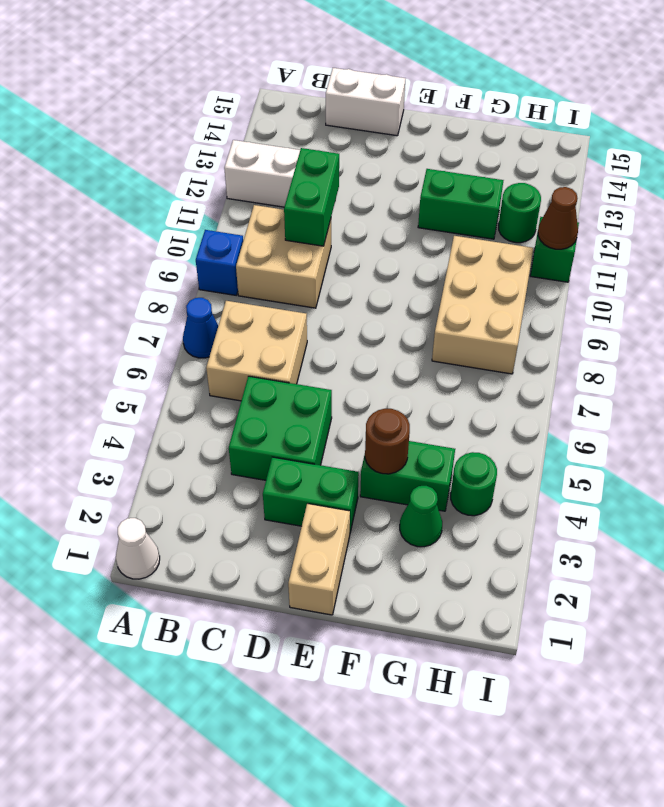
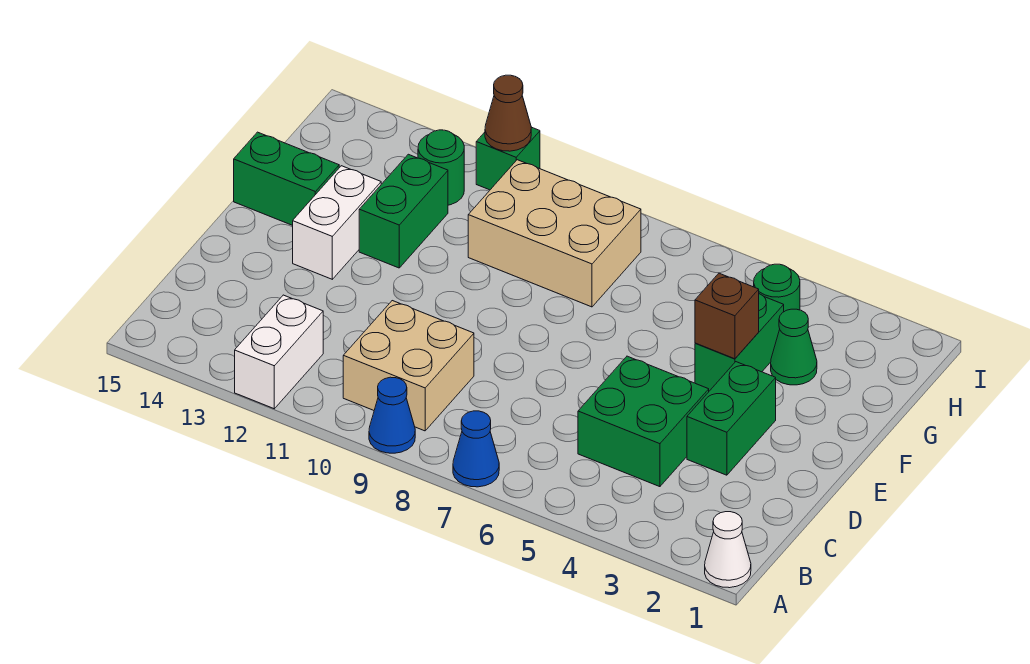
blue 1x1 brick [196,230,243,295] -> blue 1x1 cone [369,377,415,453]
tan 2x2 brick [206,301,307,401] -> none
green 1x2 brick [284,148,339,246] -> green 1x2 brick moved to [234,132,339,225]
white 1x2 brick [326,68,405,136] -> white 1x2 brick moved to [293,166,381,279]
tan 1x2 brick [288,504,350,615] -> none
brown 1x1 round brick [365,409,410,474] -> brown 1x1 brick [695,273,759,359]

